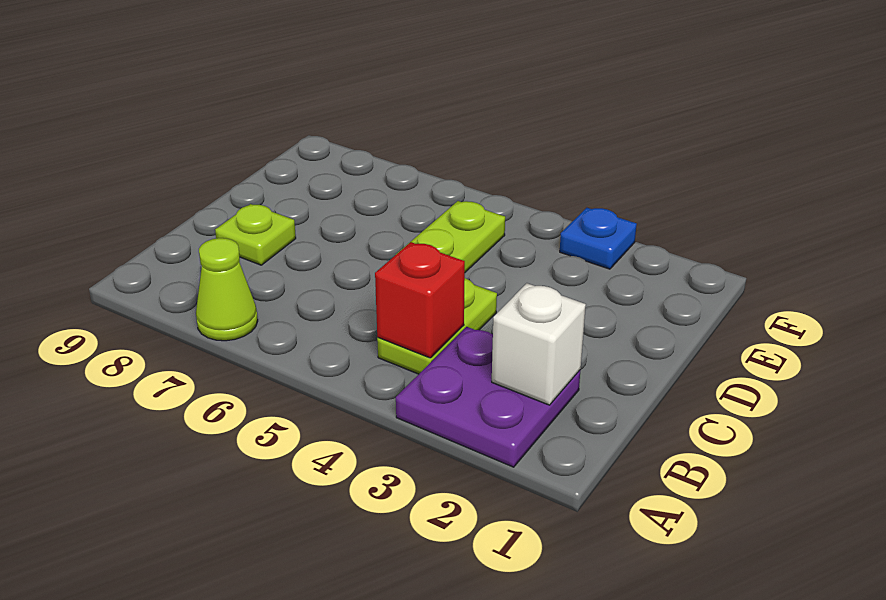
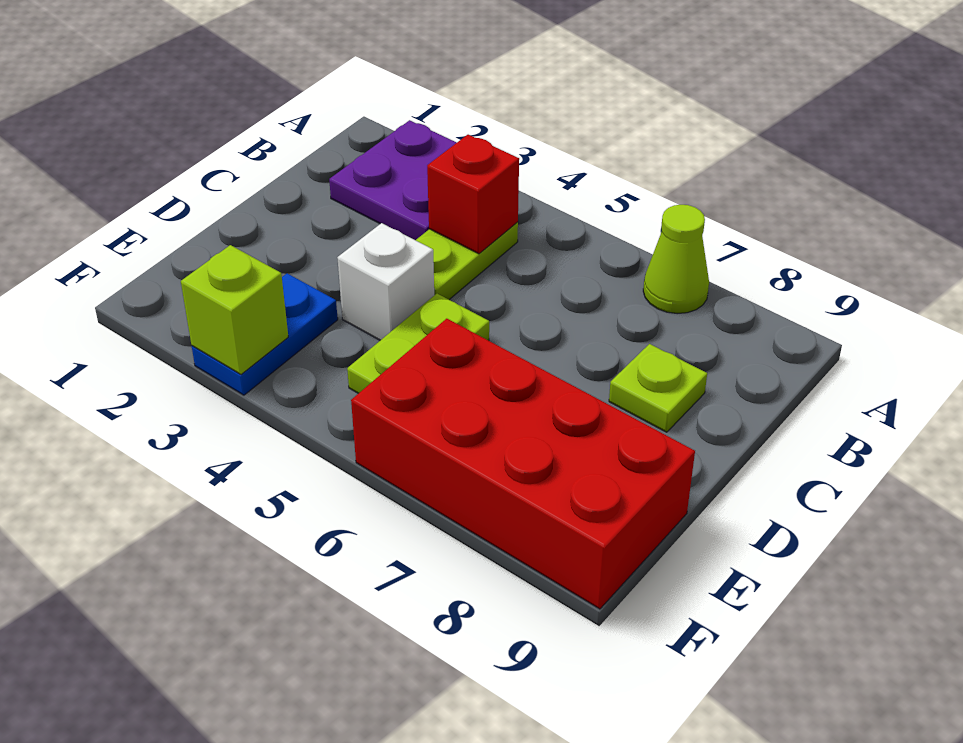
white 1x1 brick [492,283,586,405] -> white 1x1 brick moved to [337,223,434,340]
none -> red 2x4 brick [351,319,695,609]
blue 1x1 plate [560,208,637,269] -> blue 1x2 plate [192,273,338,395]
none -> lime 1x1 brick [181,245,288,374]

